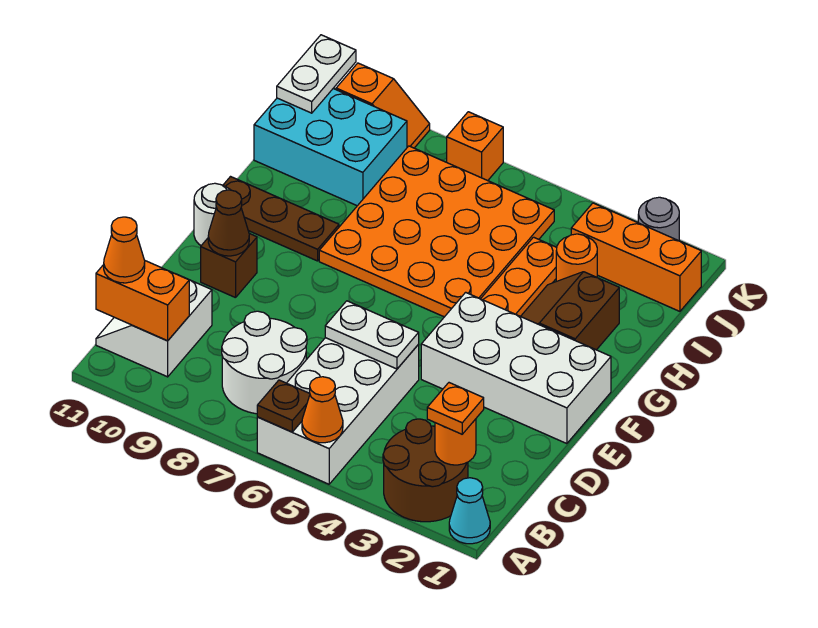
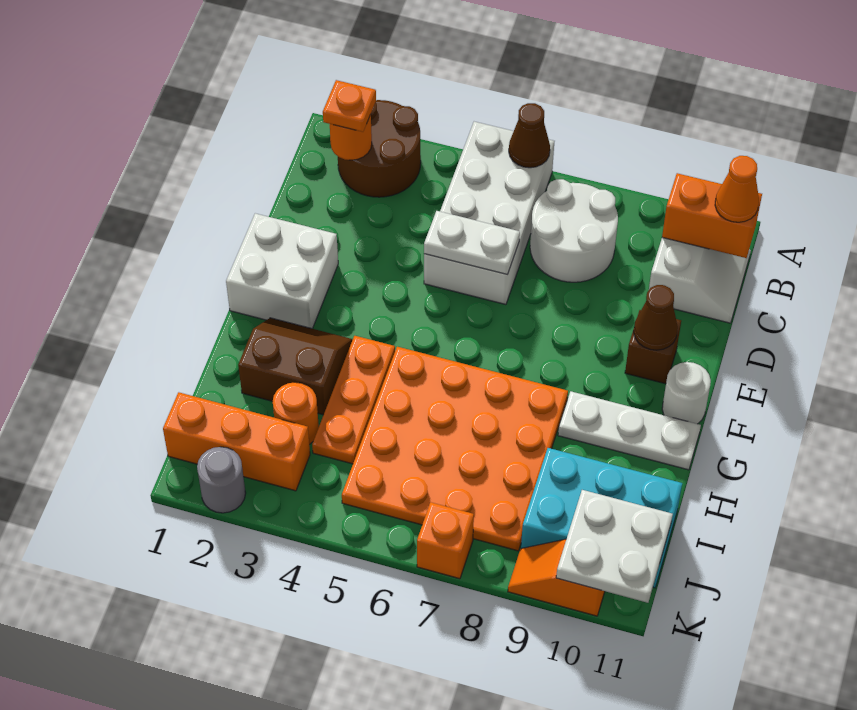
cyan 1x1 cone [449,478,490,544] -> none
orange 1x1 cone [302,377,343,443] -> none
brown 1x1 plate [257,380,310,432] -> brown 1x1 cone [509,103,550,168]
white 2x4 brick [421,292,611,444] -> white 2x2 brick [226,213,338,329]
brown 2x2 slope [521,272,619,350] -> brown 2x2 slope turned to [238,318,352,415]
brown 1x3 plate [223,177,339,261] -> white 1x3 plate [558,391,701,470]
white 1x2 plate [277,35,356,113] -> white 2x2 plate [556,490,673,603]

